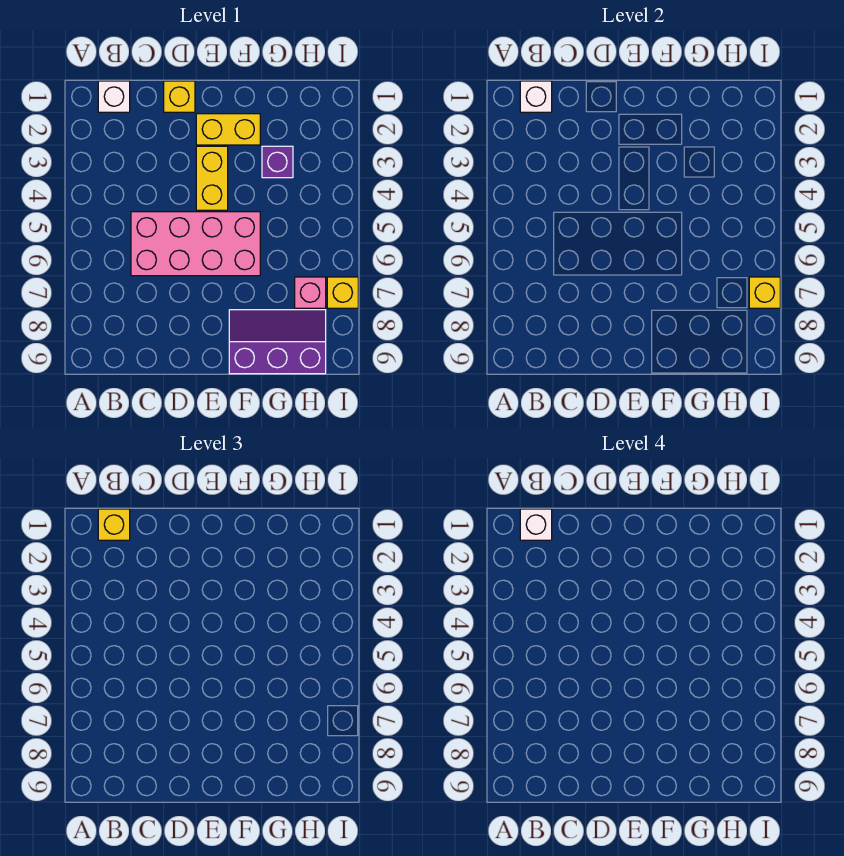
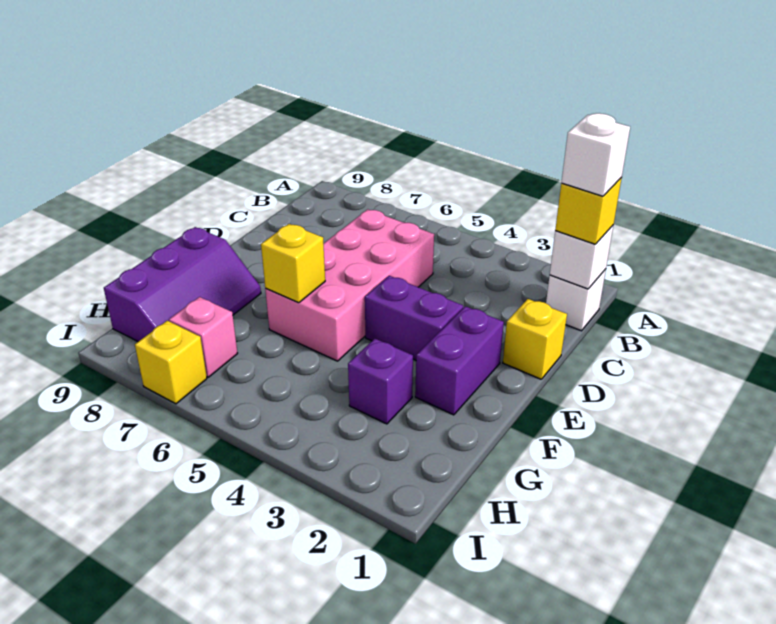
yellow 1x2 brick [196,114,260,145] -> purple 1x2 brick [415,306,504,415]
yellow 1x2 brick [196,146,228,210] -> purple 1x2 brick [365,276,463,360]
yellow 1x1 brick [749,277,780,308] -> yellow 1x1 brick moved to [261,224,325,303]

